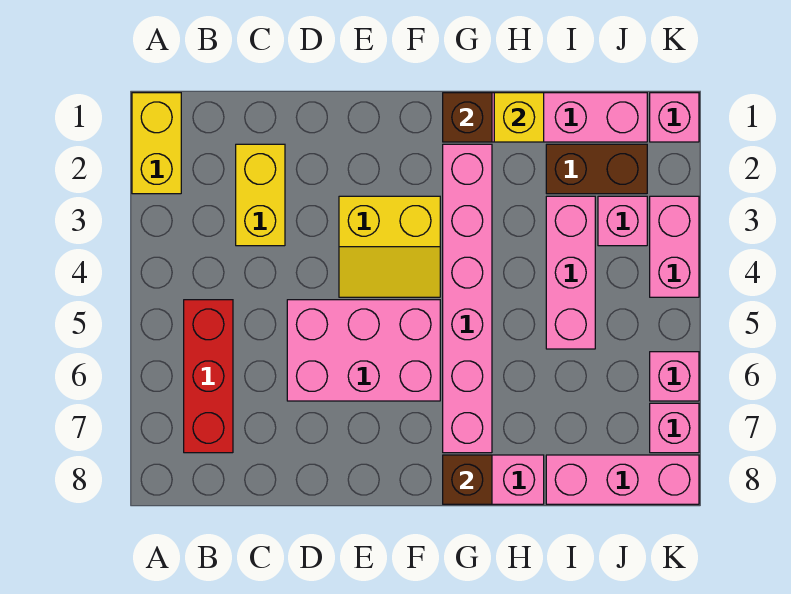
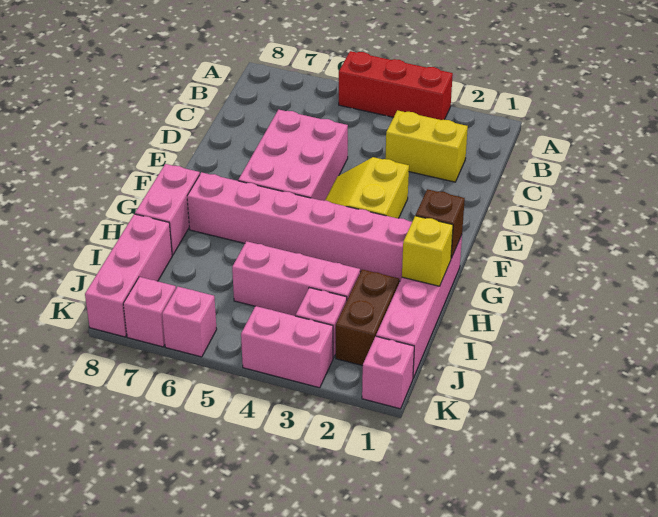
yellow 1x2 brick [132,93,181,194] -> none
red 1x3 brick [184,300,233,453] -> red 1x3 brick moved to [339,51,453,120]
brown 1x1 brick [443,455,492,504] -> none

